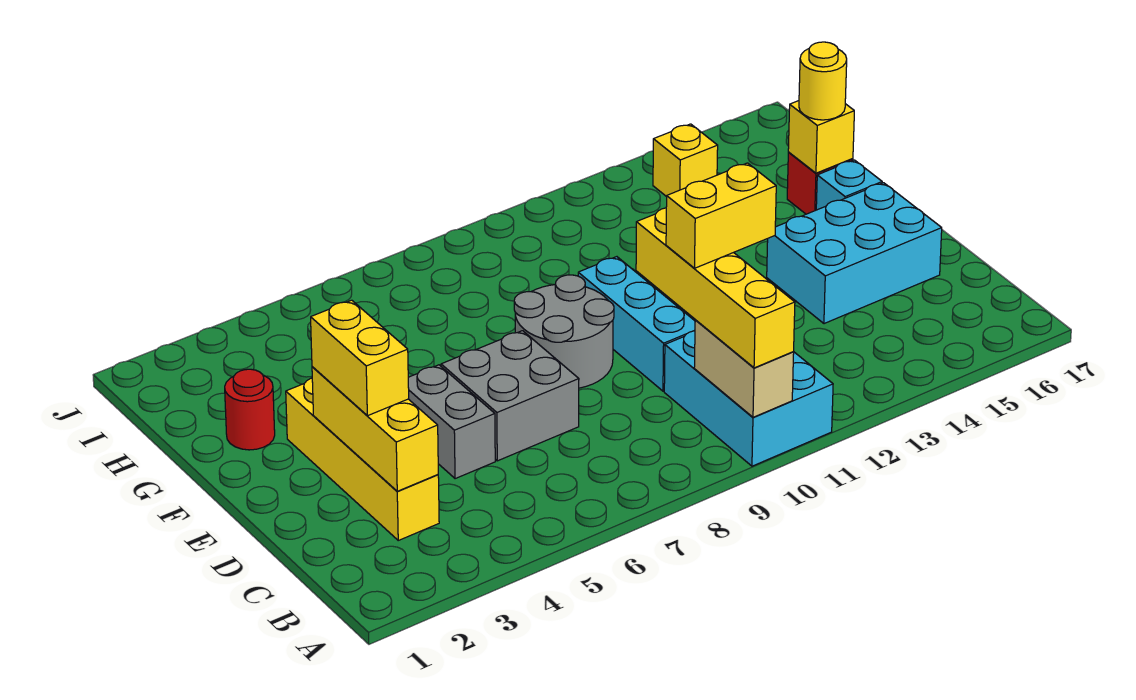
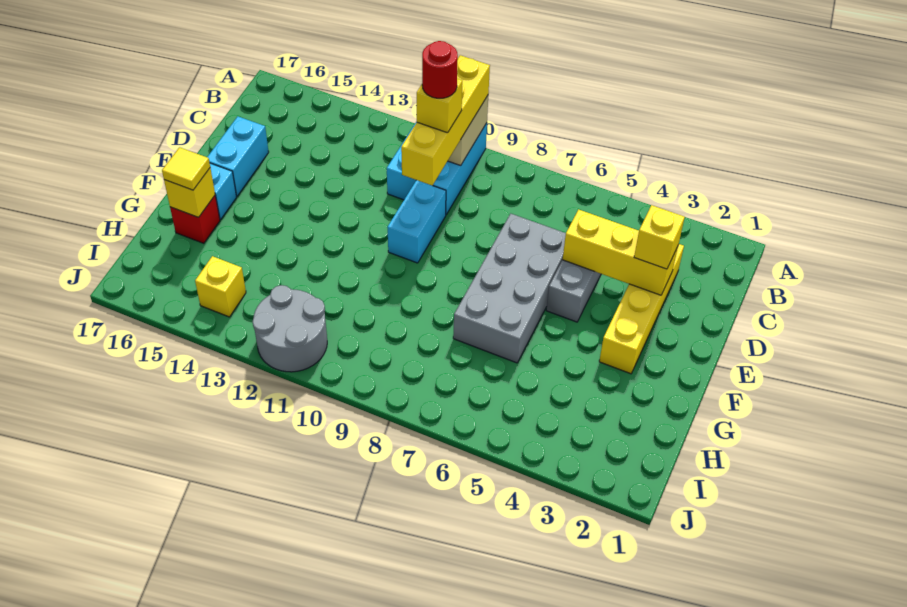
yellow 1x3 brick [312,367,438,491] -> yellow 1x3 brick turned to [563,209,678,295]
yellow 1x2 brick [666,163,776,268] -> yellow 1x1 brick [417,79,462,133]
yellow 1x2 brick [311,300,409,416] -> yellow 1x1 brick [634,205,685,269]
grey 2x2 brick [441,331,579,461] -> grey 2x4 brick [453,214,566,363]
cyan 1x3 brick [578,257,695,391] -> cyan 1x2 brick [387,180,446,263]
cyan 2x3 brick [767,183,942,324] -> cyan 1x2 brick [207,116,269,196]
grey 2x2 round brick [514,275,614,388] -> grey 2x2 round brick moved to [253,285,327,372]
red 1x1 round brick [225,369,275,450] -> red 1x1 round brick moved to [422,41,458,98]
yellow 1x1 round brick [799,42,847,120] -> yellow 1x1 tile [162,147,210,190]

